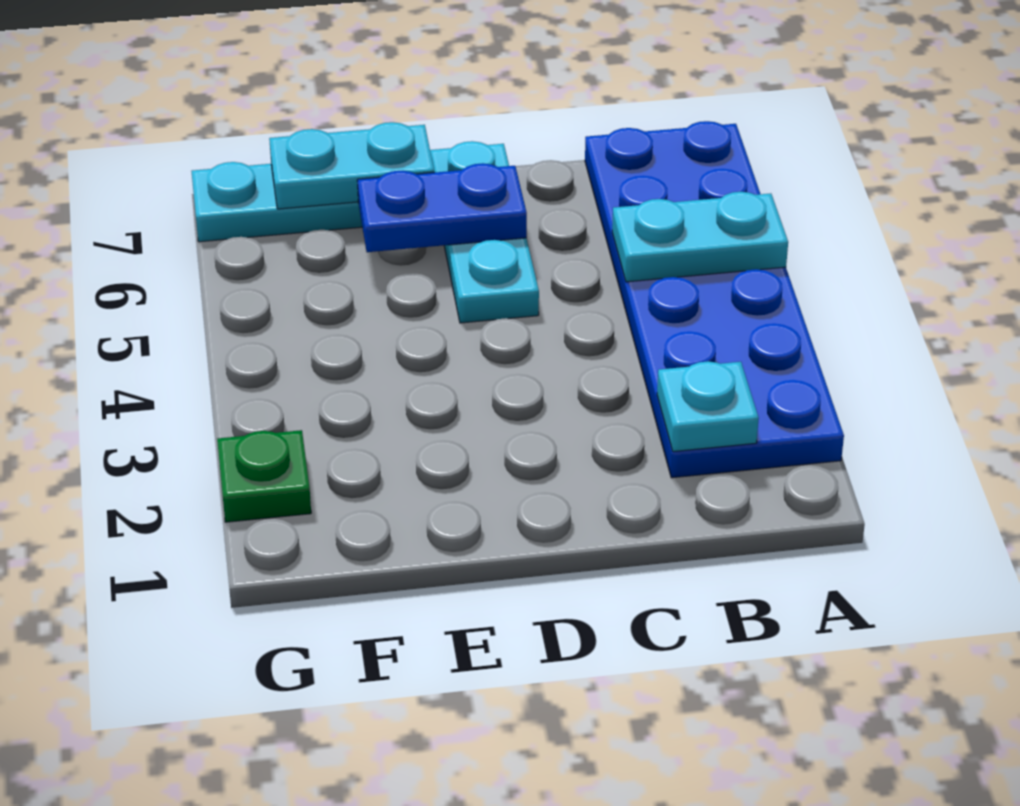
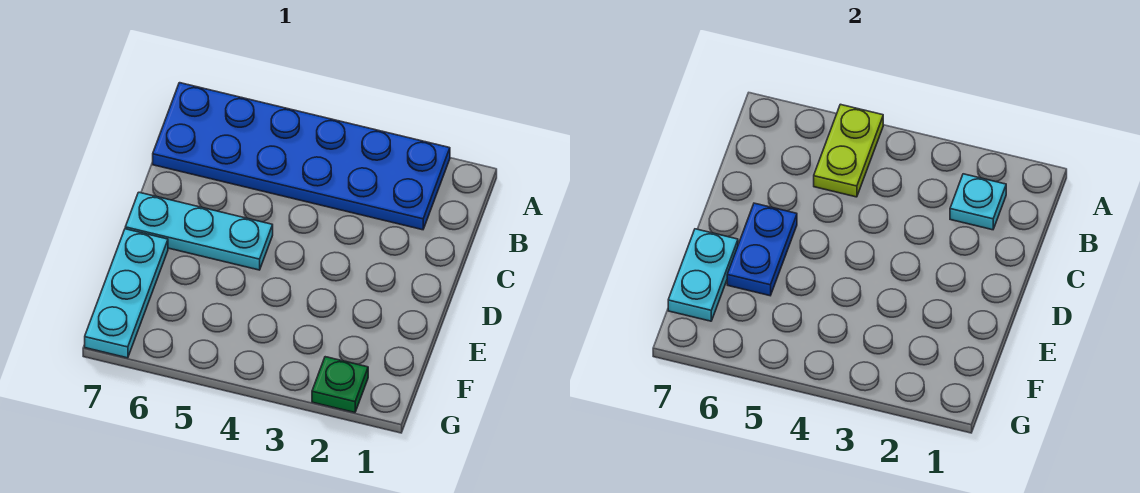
cyan 1x2 plate [612,192,788,282] -> lime 1x2 plate [814,104,883,197]

